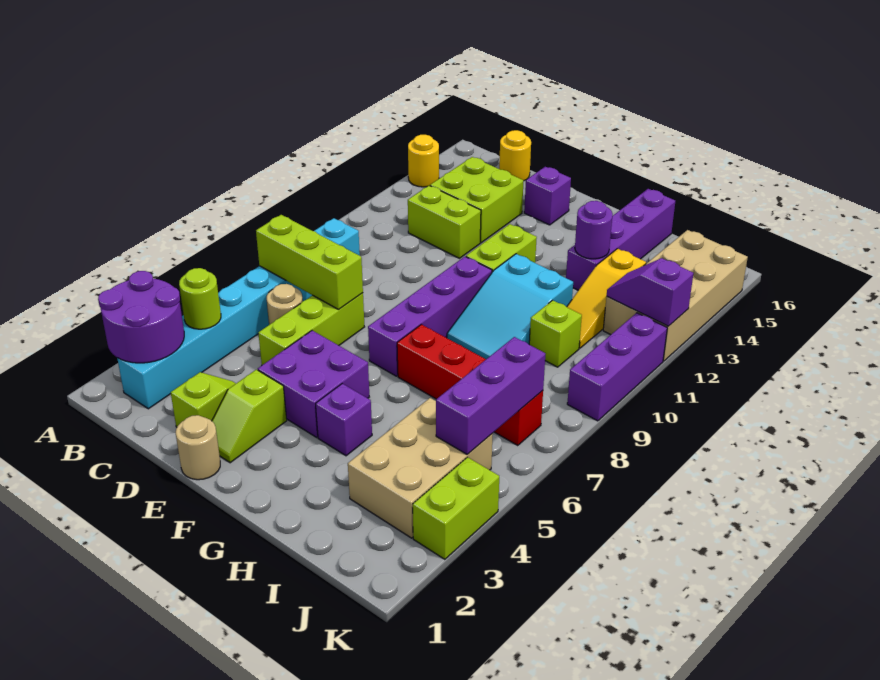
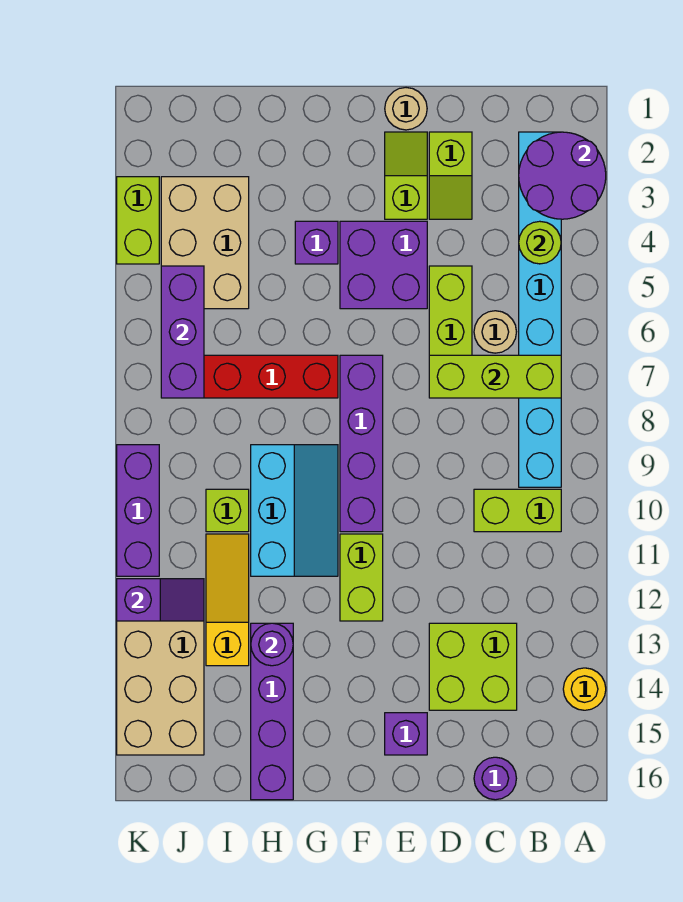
lime 1x2 brick [408,186,481,258] -> lime 1x2 brick moved to [474,489,561,532]
yellow 1x1 round brick [499,130,531,181] -> purple 1x1 round brick [474,757,516,800]
cyan 2x3 slope [447,254,573,359] -> cyan 2x3 slope turned to [251,445,338,576]

